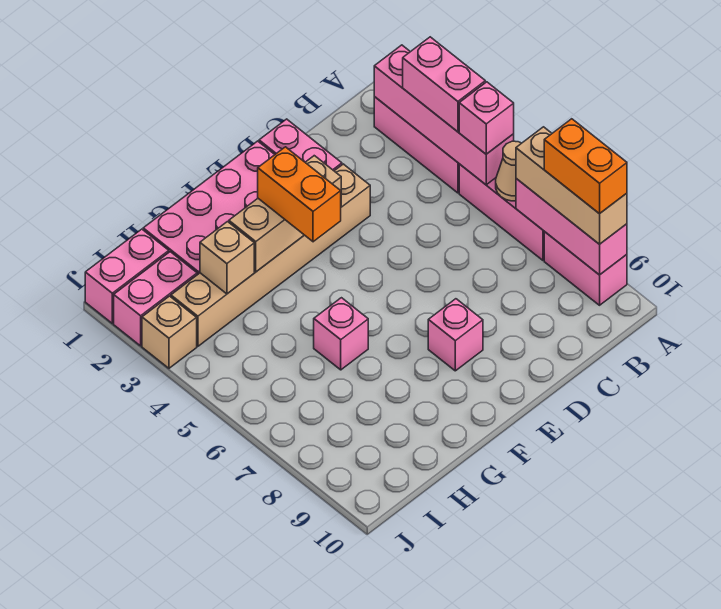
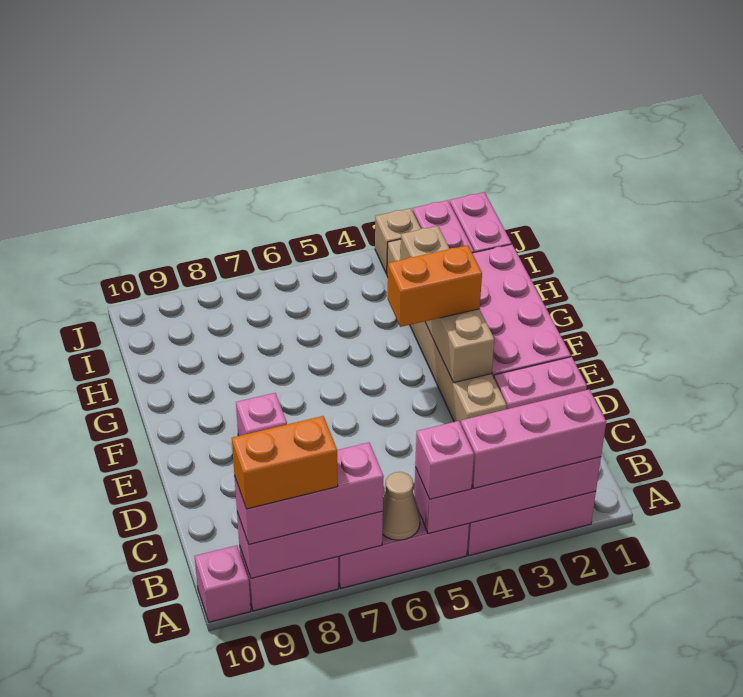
pink 1x2 brick [403,37,485,132] -> pink 1x3 brick [461,390,606,488]
tan 1x3 brick [516,127,627,244] -> pink 1x3 brick [234,443,384,544]
pink 1x1 brick [314,298,368,370] -> pink 1x1 brick moved to [195,545,251,622]

